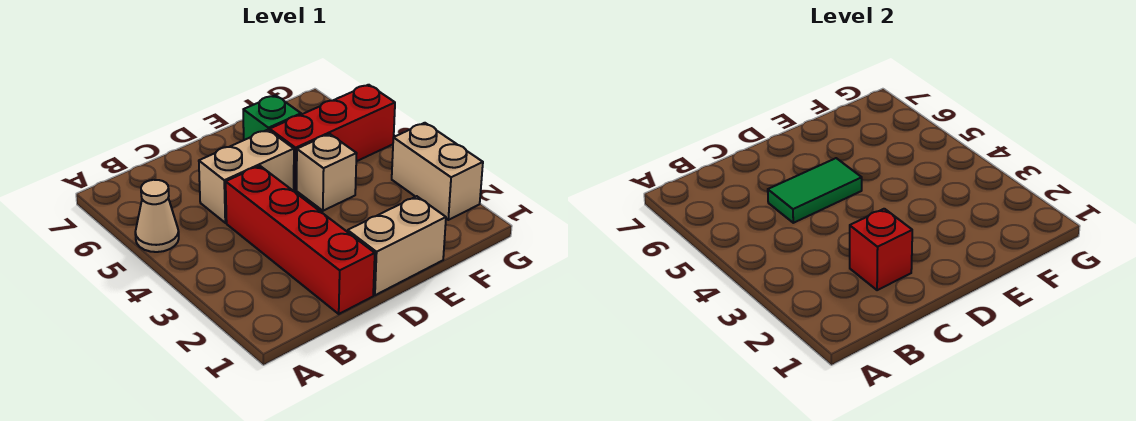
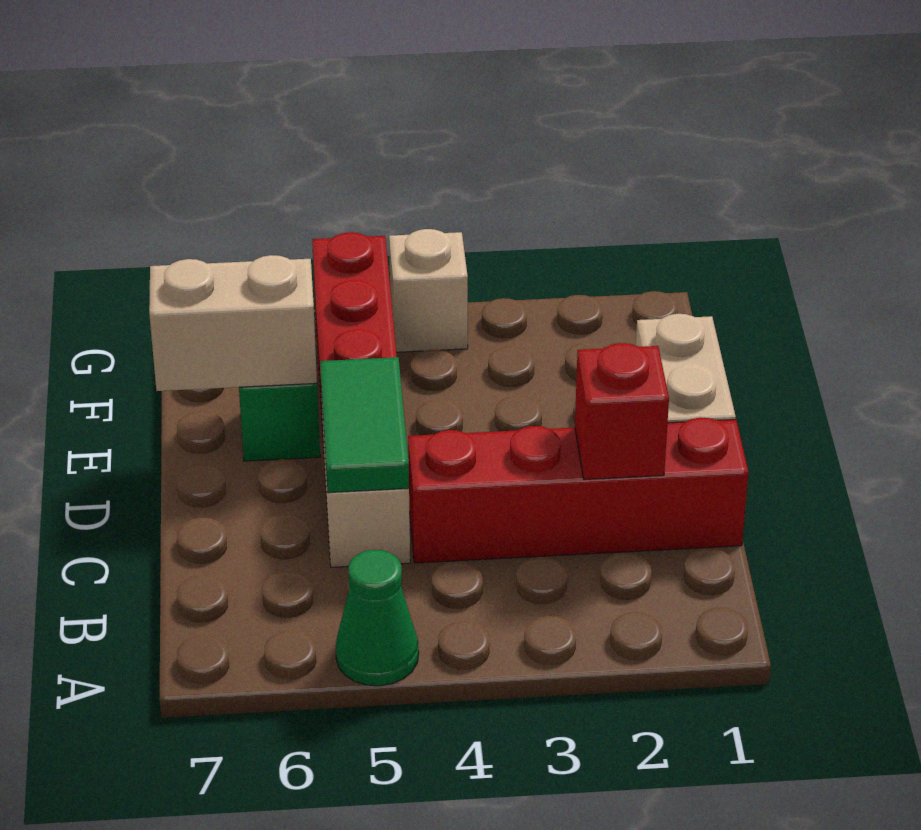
tan 1x1 cone [135,180,179,252] -> green 1x1 cone [336,550,419,686]
tan 1x1 brick [297,134,357,211] -> tan 1x1 brick moved to [389,229,468,352]
tan 1x2 brick [392,123,483,220] -> tan 1x2 brick moved to [149,255,317,391]

